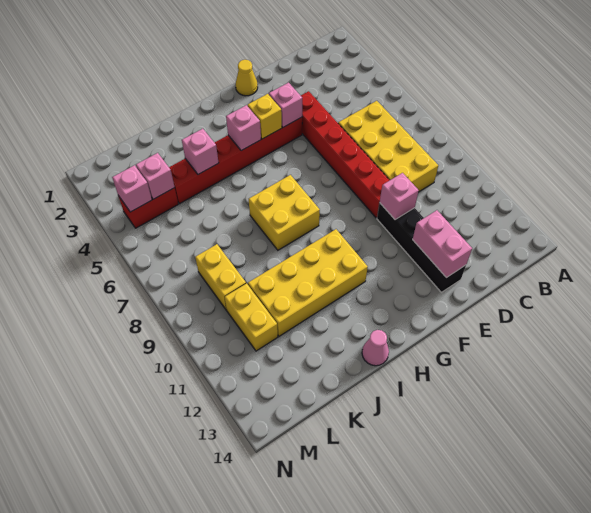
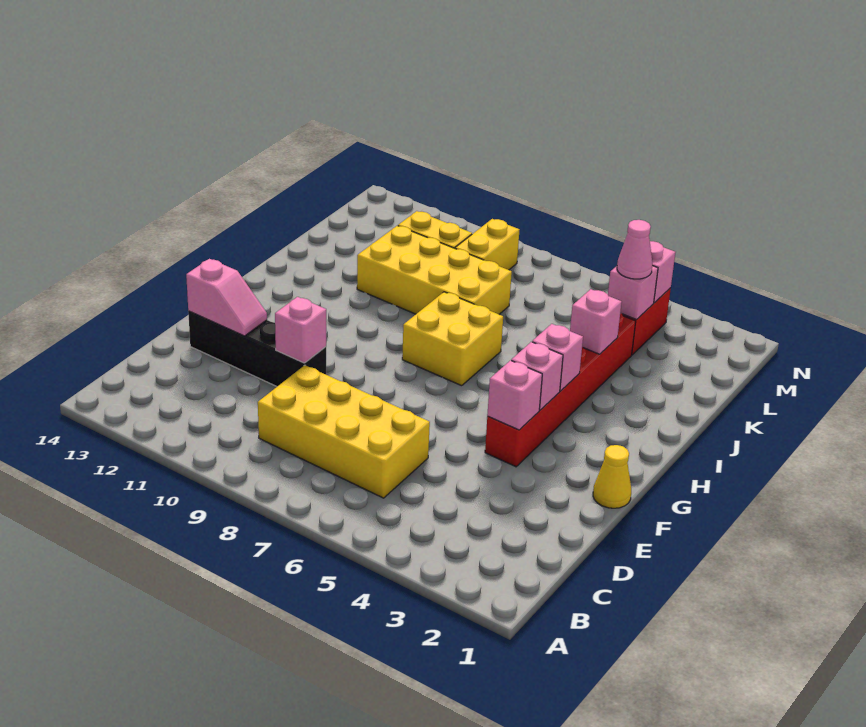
red 1x6 brick [301,91,390,218] -> none
pink 1x2 brick [413,210,472,278] -> pink 1x2 slope [186,259,267,336]
yellow 1x1 brick [248,94,282,139] -> pink 1x1 brick [511,342,563,410]
yellow 2x4 brick [248,229,368,336] -> yellow 2x4 brick turned to [357,226,512,314]
pink 1x1 cone [362,330,389,366] -> pink 1x1 cone moved to [617,220,652,279]
yellow 1x2 brick [195,244,246,310] -> yellow 1x2 brick turned to [455,219,519,270]

